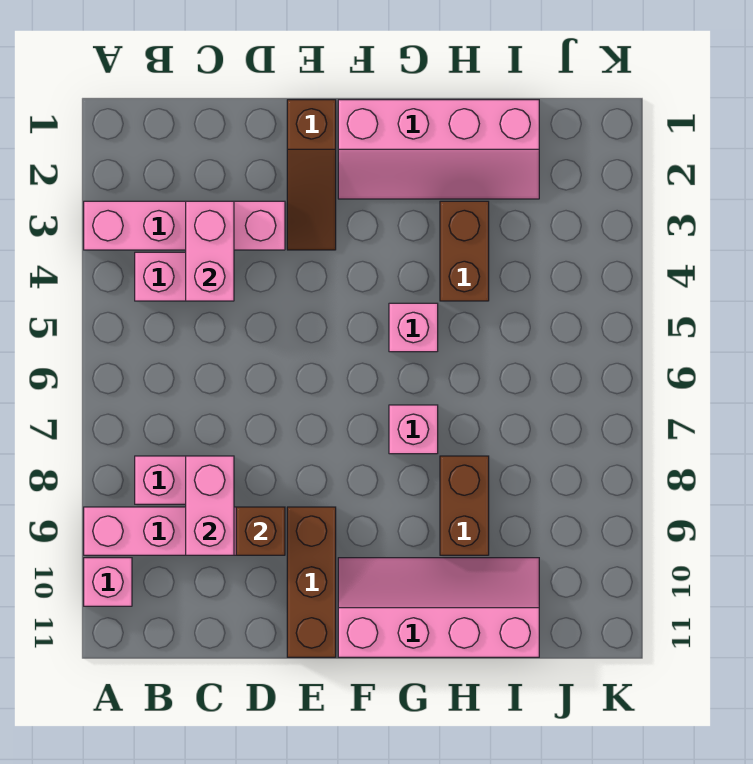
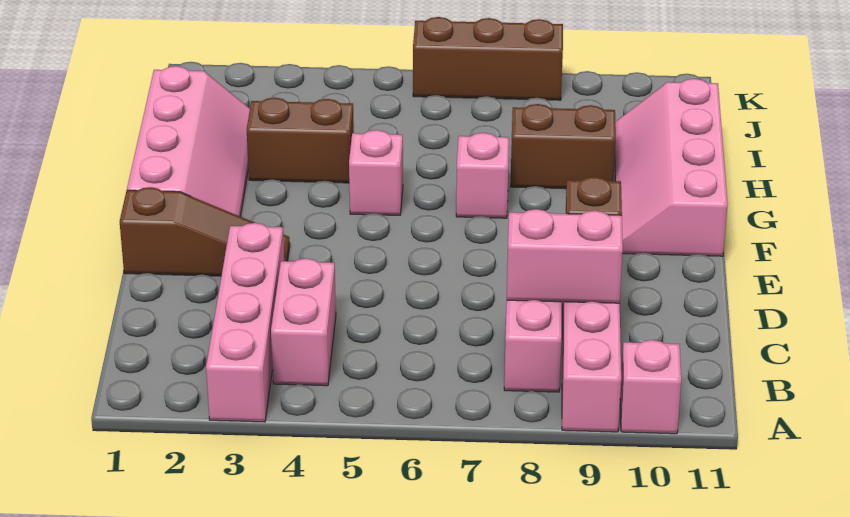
pink 1x2 brick [186,201,234,301] -> none
brown 1x3 brick [287,507,336,657] -> brown 1x3 brick moved to [413,17,563,100]

